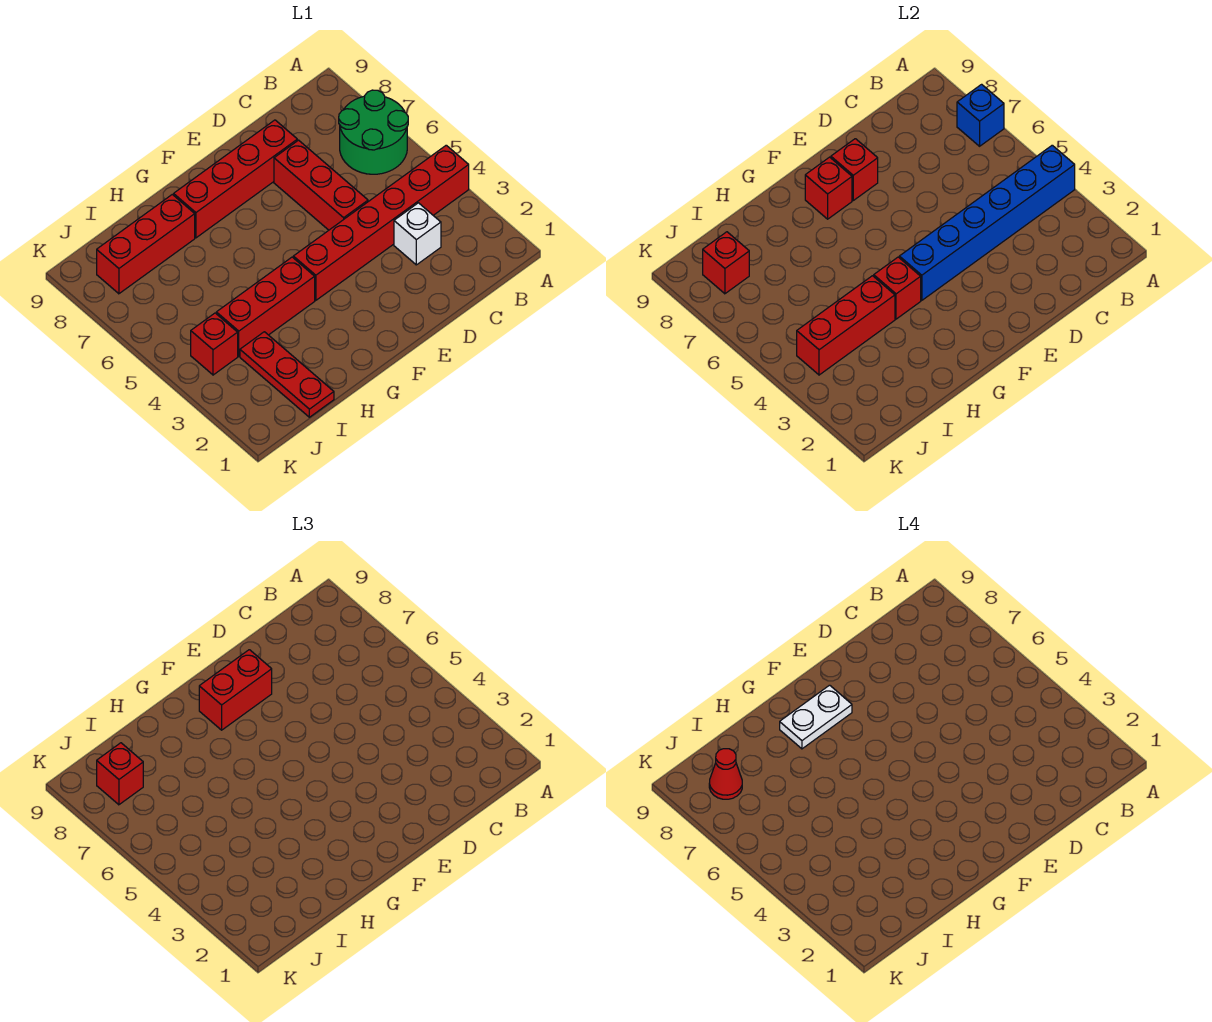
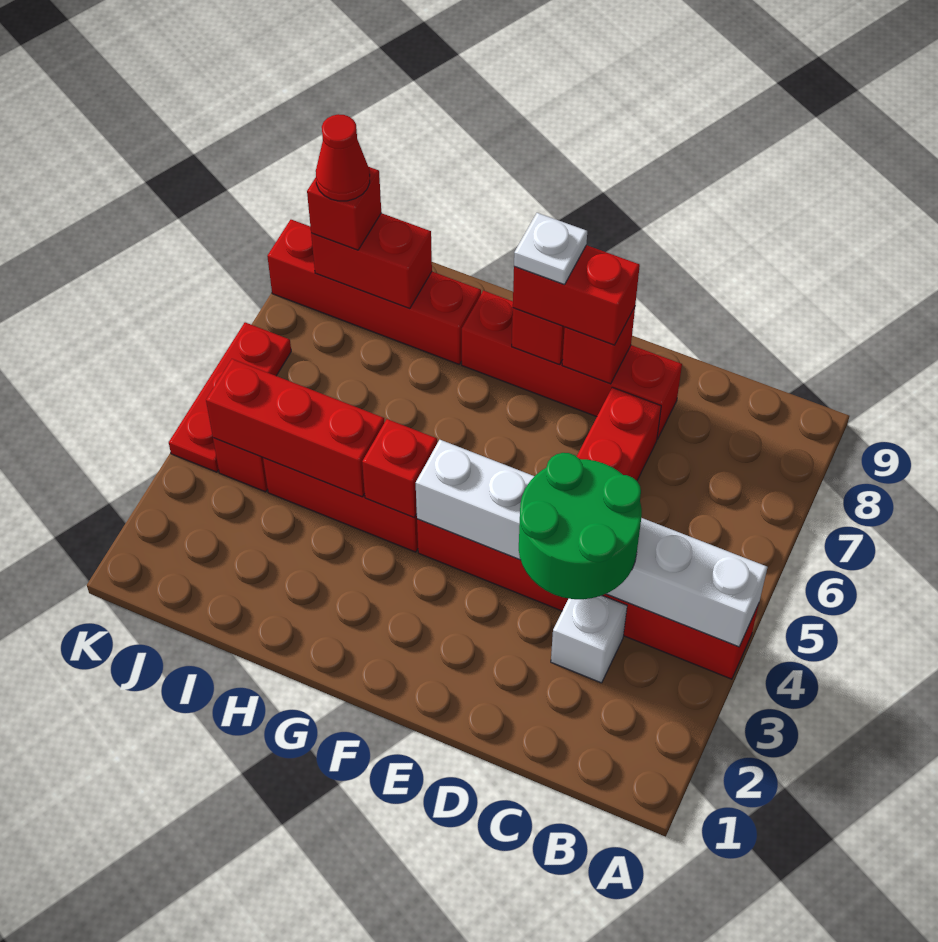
blue 1x6 brick [899,145,1075,300] -> white 1x6 brick [416,440,767,647]
green 2x2 round brick [339,90,408,174] -> green 2x2 round brick moved to [519,453,642,599]
blue 1x1 brick [957,84,1004,146] -> none
white 1x2 plate [780,685,852,749] -> white 1x1 plate [514,213,587,285]
red 1x3 brick [97,194,195,294] -> red 1x4 brick [267,220,481,364]
red 1x3 plate [240,332,334,417] -> red 1x3 plate moved to [169,322,291,472]
red 1x1 brick [703,232,749,294] -> red 1x2 brick [311,213,432,309]

